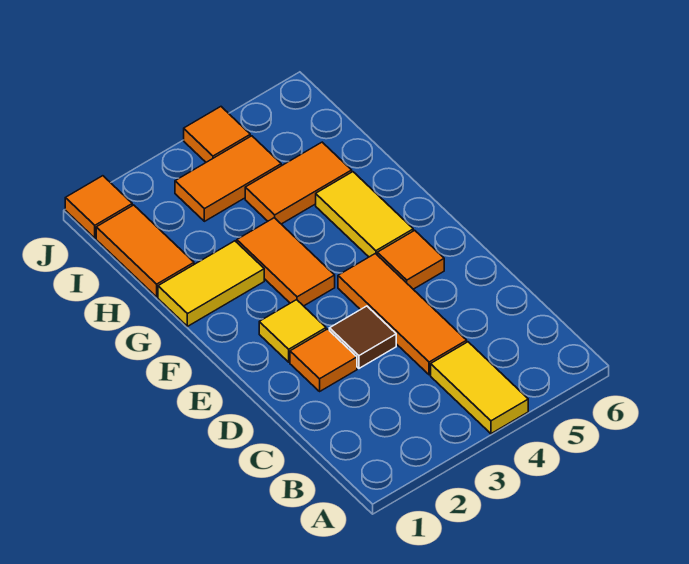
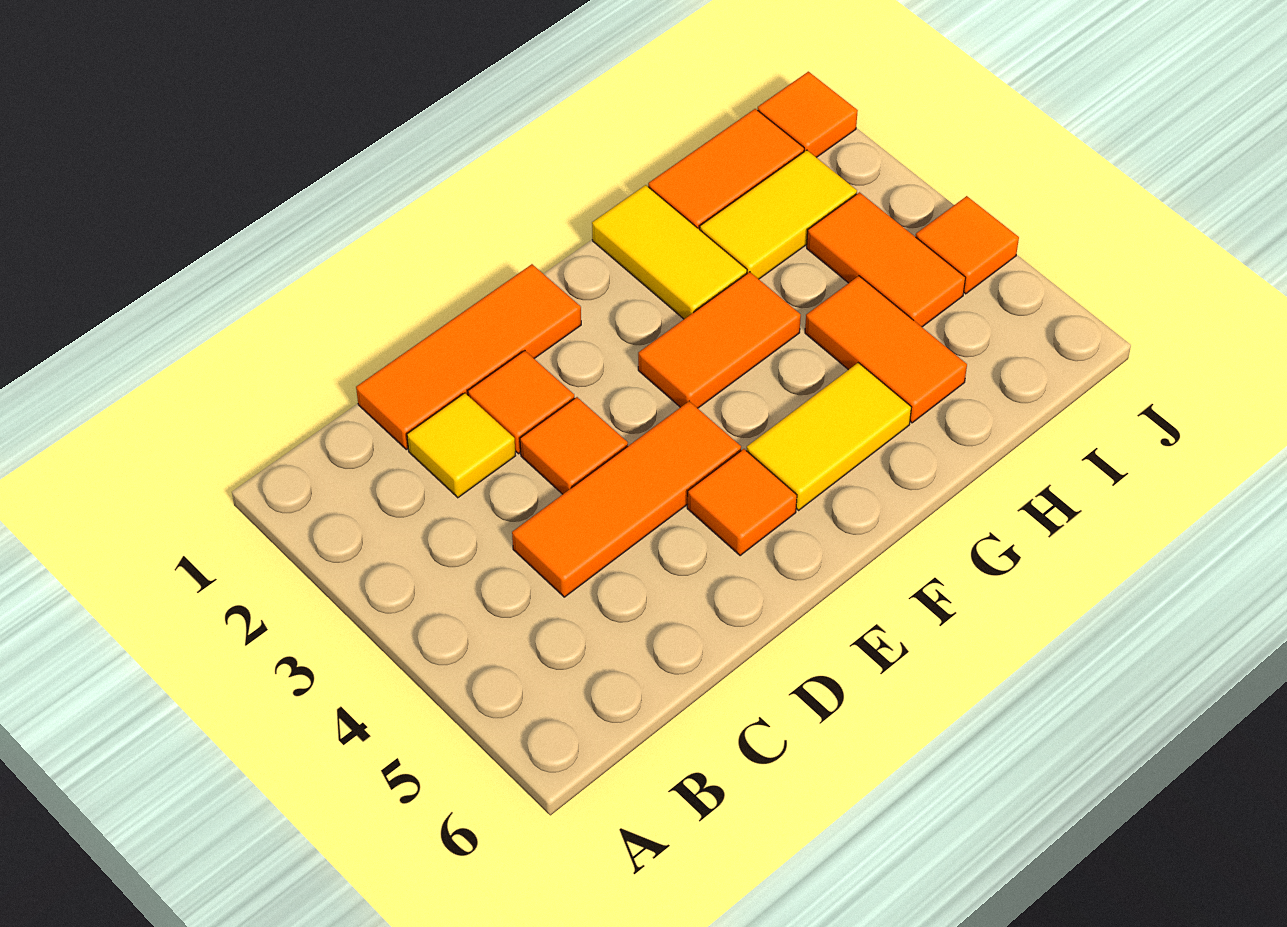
yellow 1x2 tile [431,342,528,434] -> yellow 1x2 tile moved to [700,150,857,279]
none -> orange 1x3 tile [356,264,581,449]
brown 1x1 tile [329,306,396,368] -> orange 1x1 tile [520,397,628,494]
yellow 1x1 tile [259,300,326,362] -> yellow 1x1 tile moved to [407,393,516,498]

